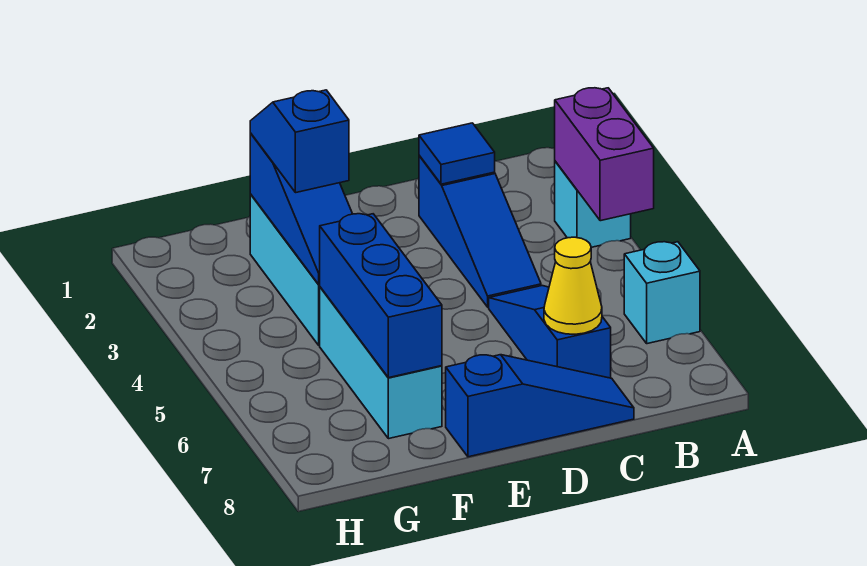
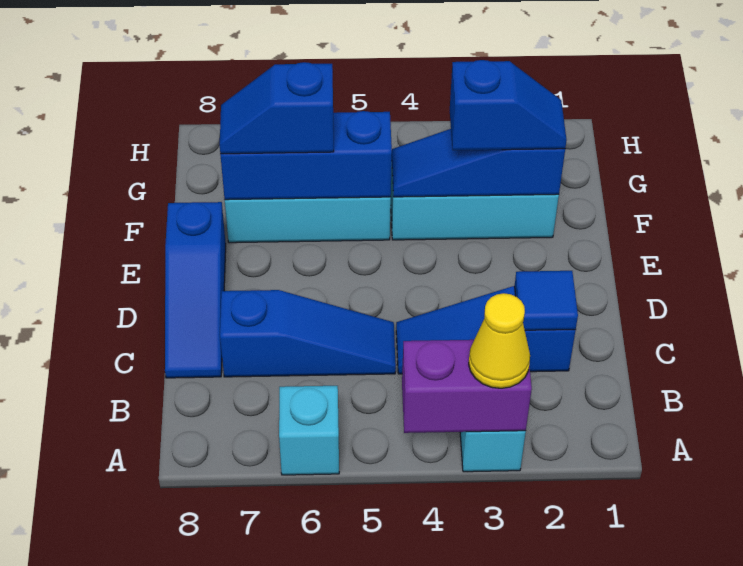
yellow 1x1 cone [544,237,602,334] -> yellow 1x1 cone moved to [469,293,530,388]
none -> blue 1x2 slope [220,62,334,154]

